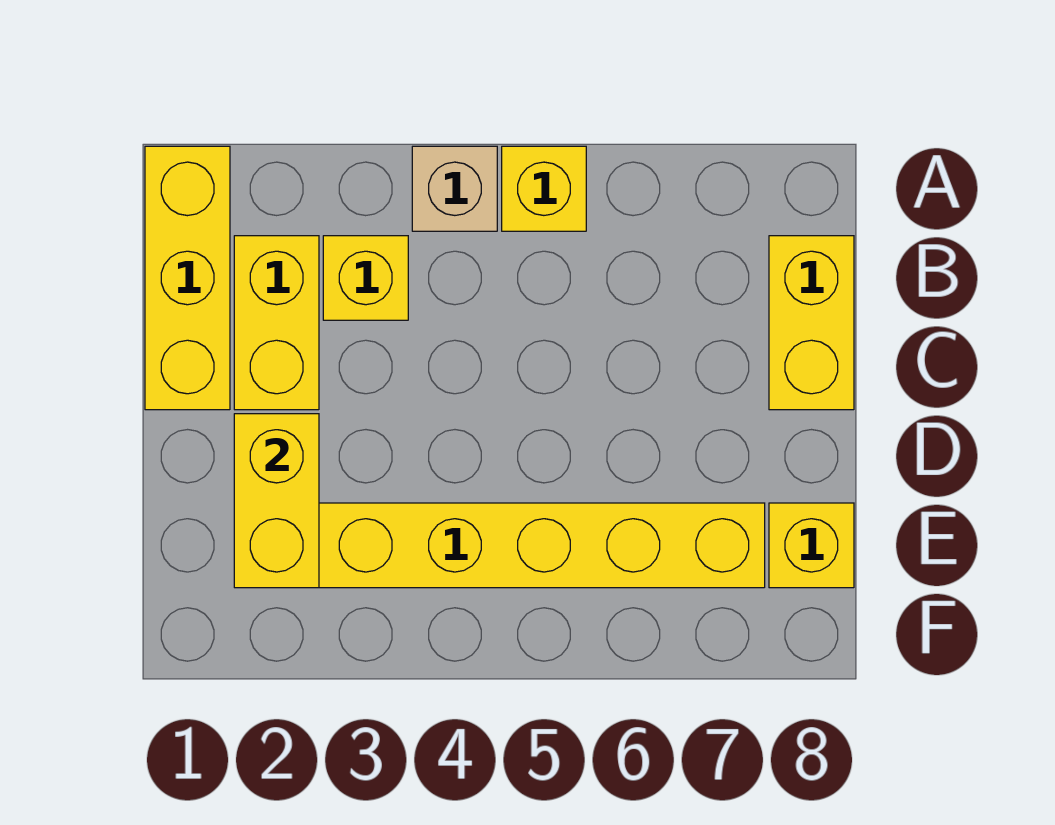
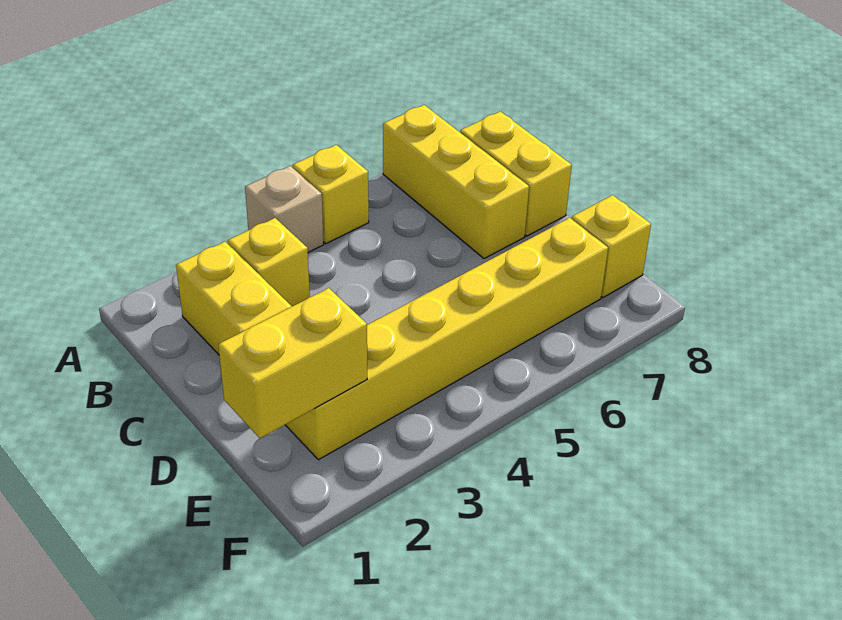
yellow 1x3 brick [145,146,230,410] -> yellow 1x3 brick moved to [383,105,529,259]
yellow 1x2 brick [234,414,319,588] -> yellow 1x2 brick turned to [218,288,367,438]

